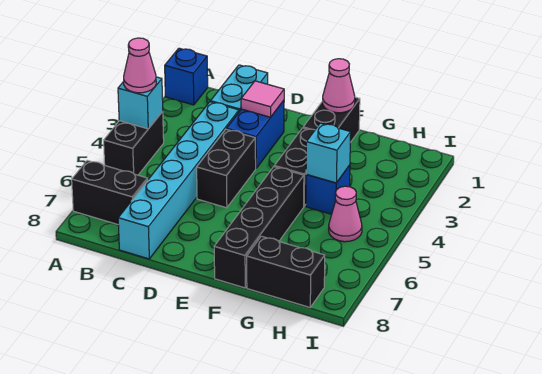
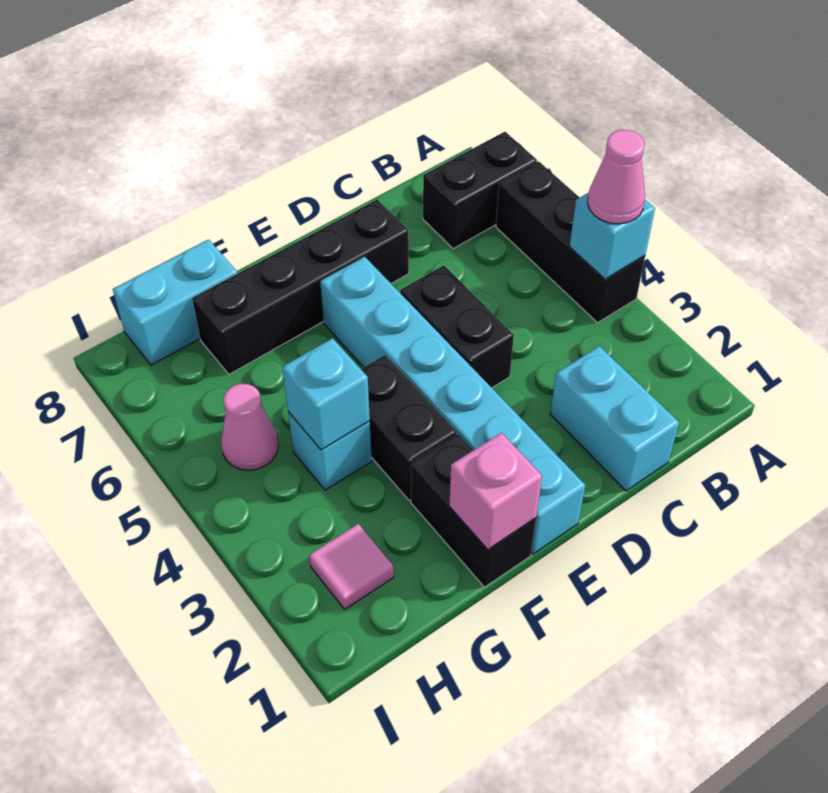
blue 1x1 brick [165,48,208,105] -> none
black 1x2 brick [104,112,164,175] -> black 1x3 brick [496,161,645,323]
cyan 1x6 brick [118,102,239,259] -> cyan 1x6 brick moved to [320,257,585,554]
blue 1x2 brick [227,101,284,168] -> none
pink 1x1 tile [241,81,284,117] -> pink 1x1 tile moved to [309,524,394,609]
pink 1x1 cone [323,59,355,113] -> pink 1x1 brick [449,433,542,549]
black 1x4 brick [214,167,304,288] -> black 1x4 brick turned to [192,199,409,374]
blue 1x1 brick [306,165,350,214] -> cyan 1x1 brick [288,412,372,490]
black 1x2 brick [247,236,325,307] -> cyan 1x2 brick [113,240,237,365]

